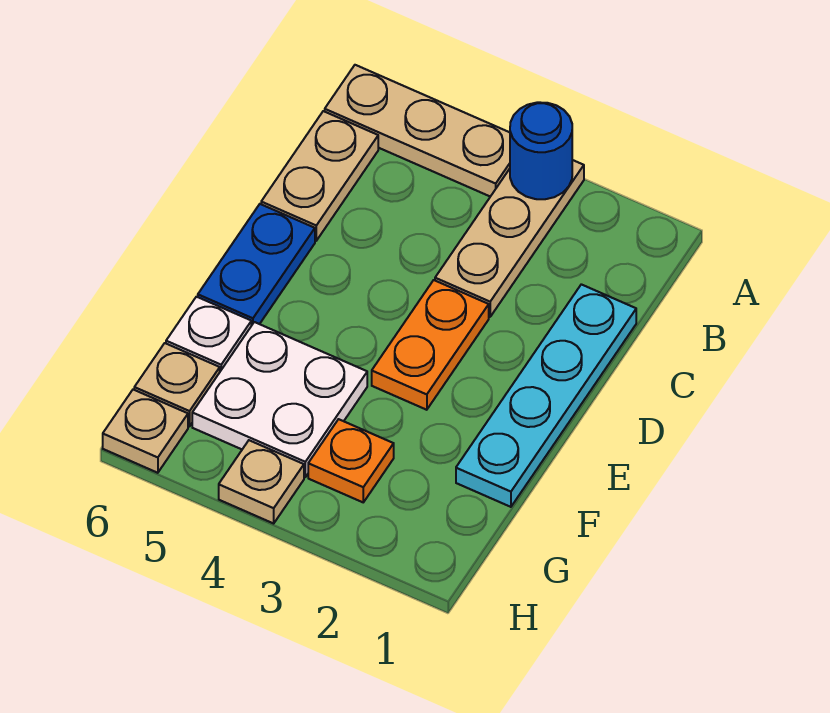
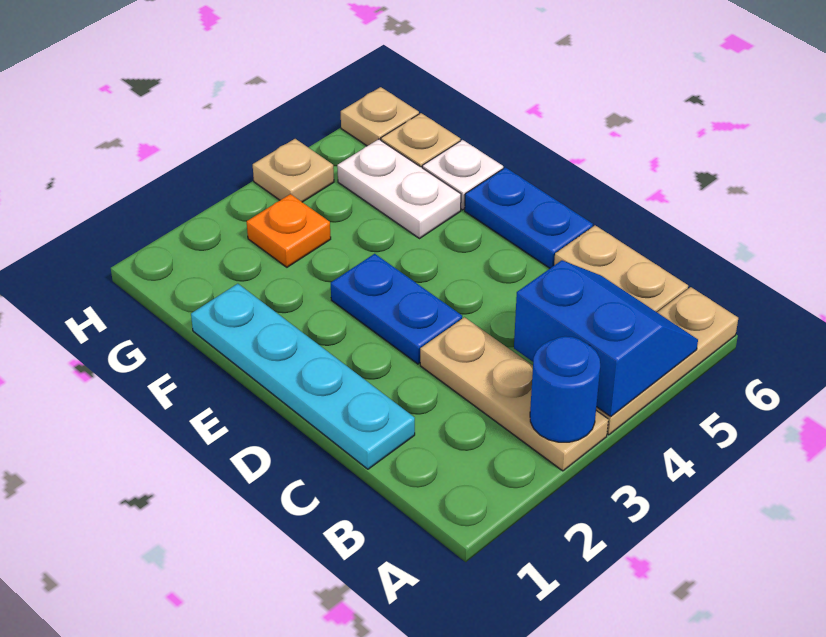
none -> blue 2x2 slope [514,260,698,416]
orange 1x2 plate [372,280,489,410] -> blue 1x2 plate [331,254,462,364]
white 2x2 plate [192,322,367,477] -> white 1x2 plate [337,139,461,238]

